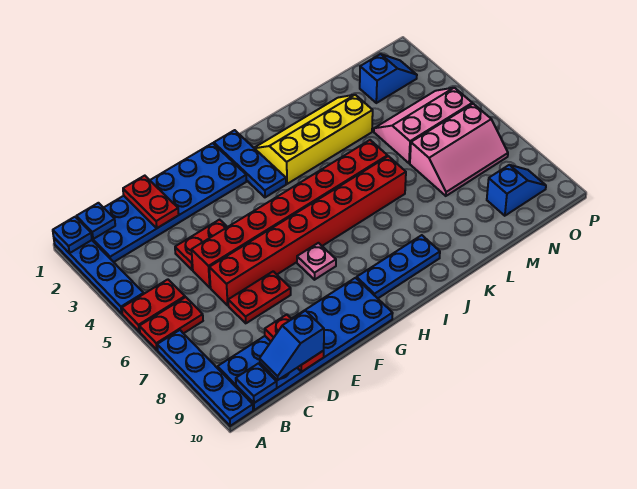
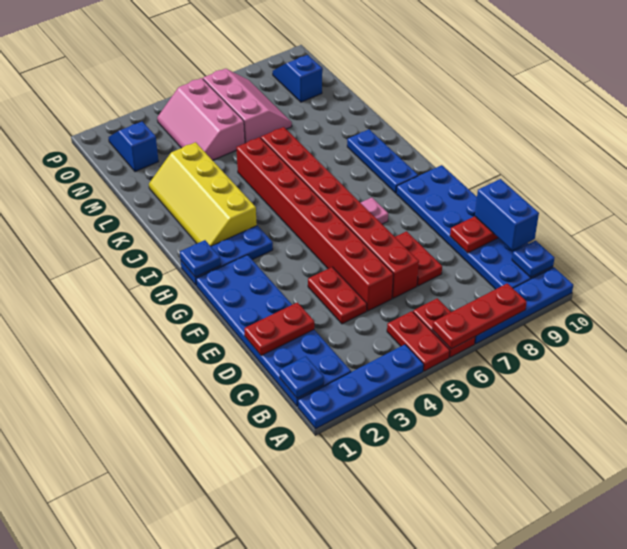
blue 1x1 plate [53,217,92,253] -> blue 1x1 plate moved to [180,240,221,277]
none -> red 1x3 plate [432,283,527,349]
blue 1x2 slope [260,311,324,380] -> blue 1x2 brick [475,179,539,250]

